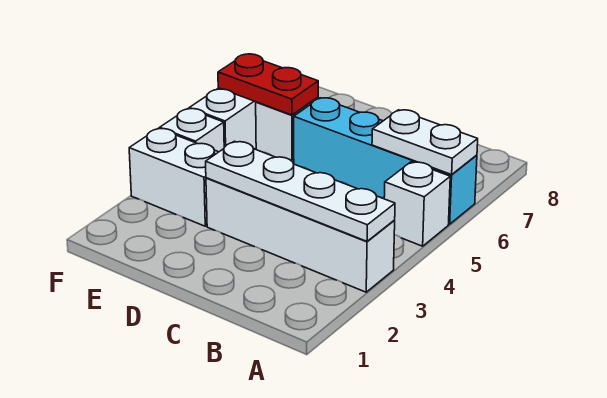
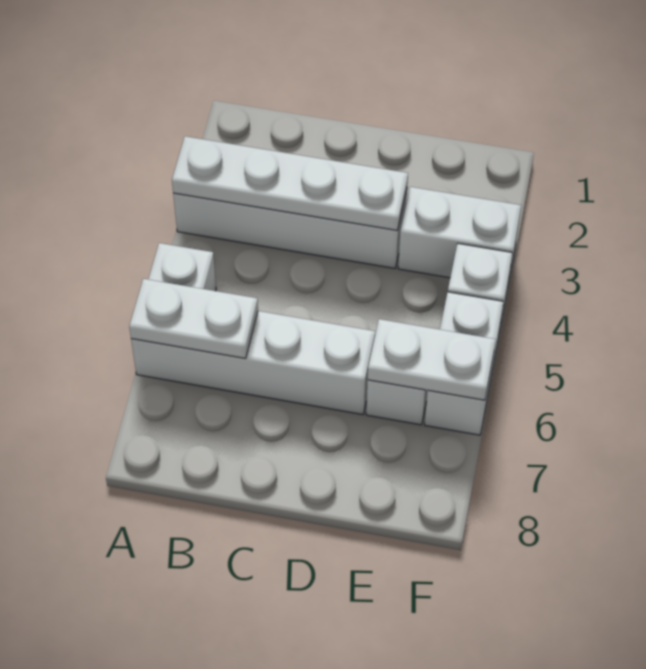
cyan 1x4 brick [294,98,477,224] -> white 1x4 brick [131,311,375,415]
red 1x2 plate [218,54,318,115] -> white 1x2 plate [368,319,496,400]

